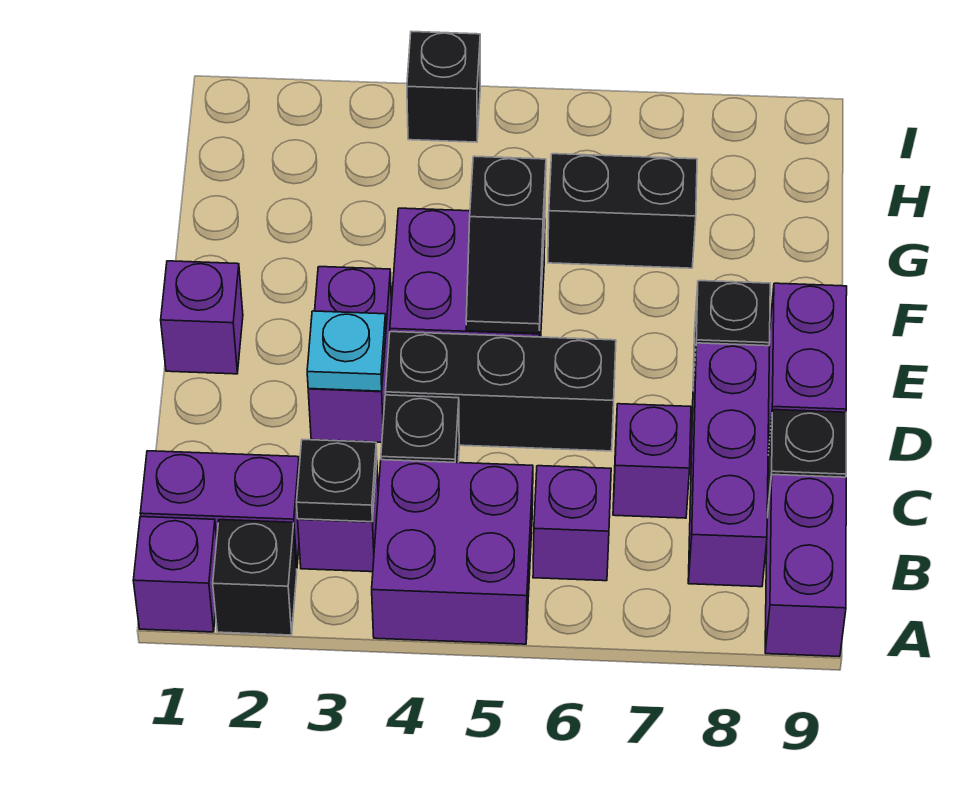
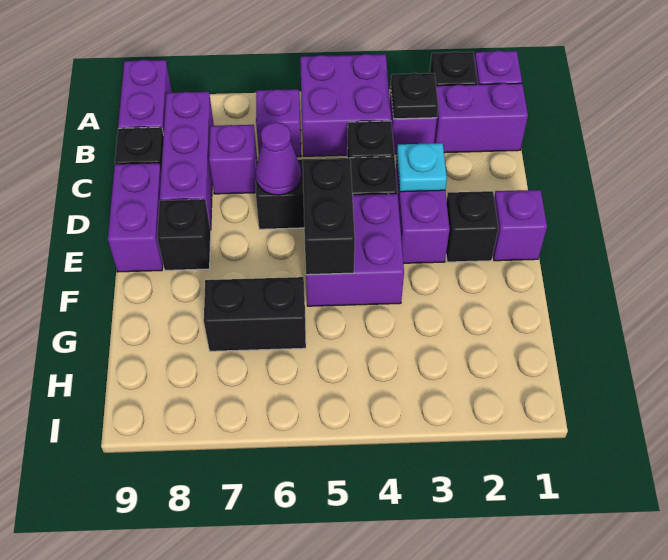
none -> purple 1x1 cone [255,122,301,195]
black 1x2 slope [466,156,546,334] -> black 1x2 brick [303,159,355,275]
black 1x1 brick [407,31,480,142] -> black 1x1 brick moved to [446,191,498,262]

